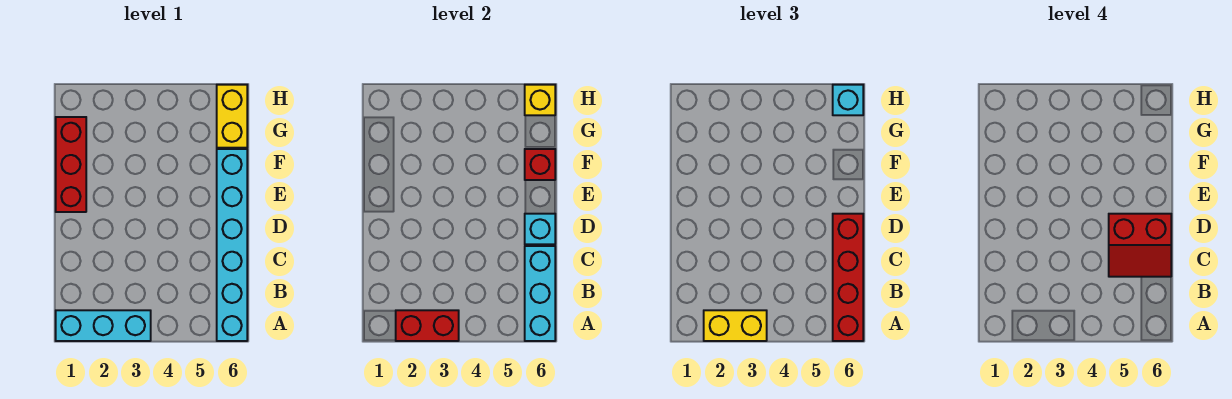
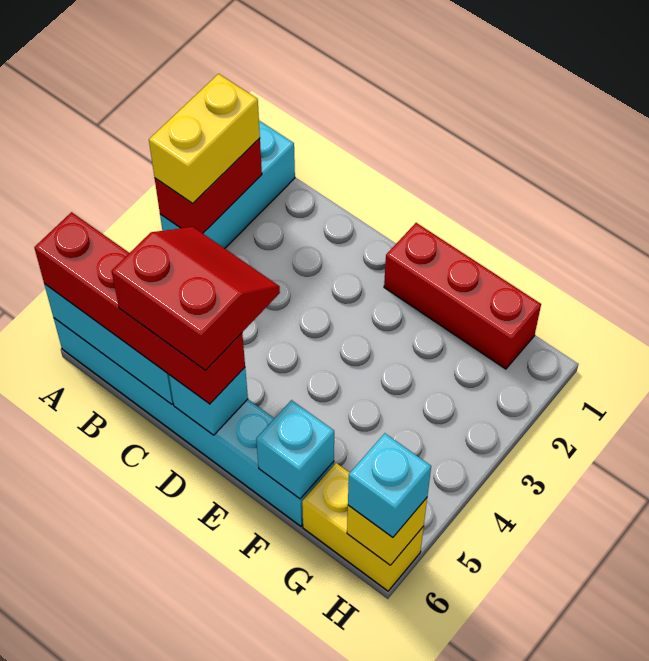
red 2x2 slope [1109,214,1171,277] -> red 2x2 slope turned to [112,227,280,371]
red 1x1 brick [525,149,555,180] -> cyan 1x1 brick [256,400,334,499]

